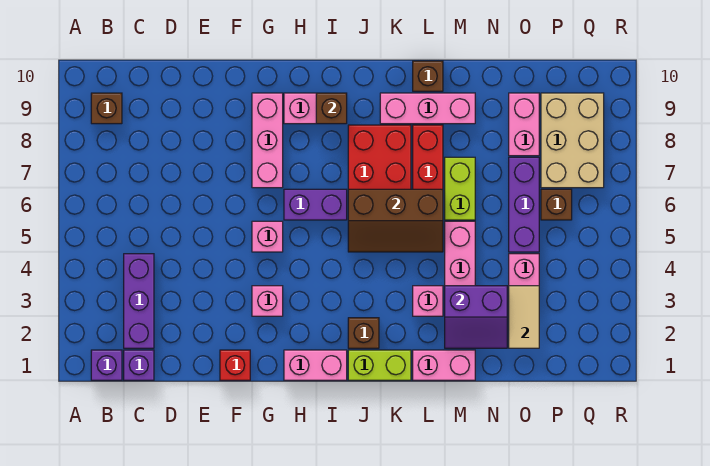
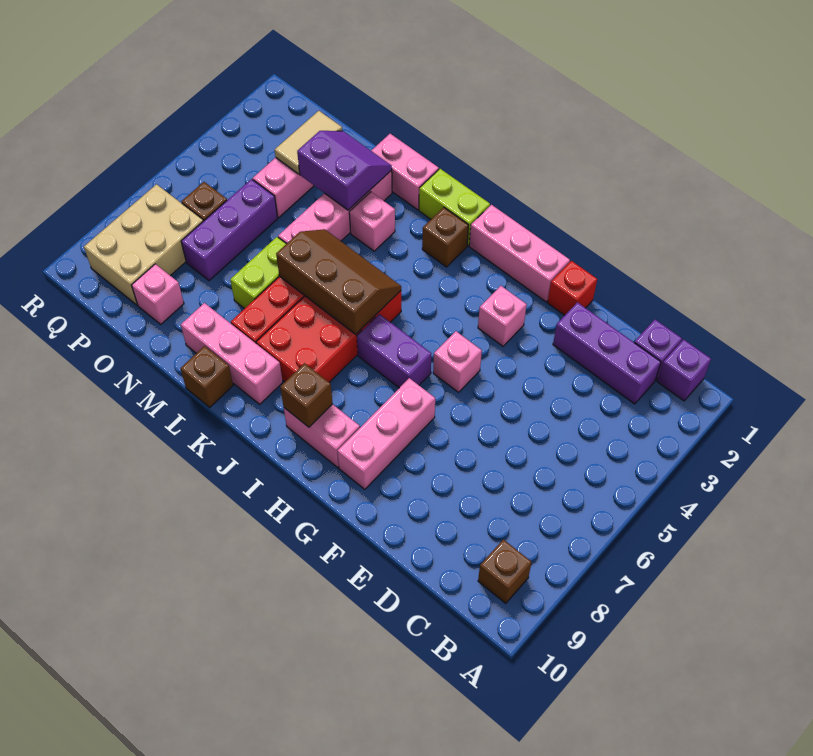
purple 1x3 brick [124,254,154,348] -> purple 1x3 brick turned to [553,302,661,404]
pink 1x2 brick [284,350,347,380] -> pink 1x3 brick [469,205,570,302]
pink 1x2 brick [509,93,539,156] -> pink 1x1 brick [132,264,184,324]

